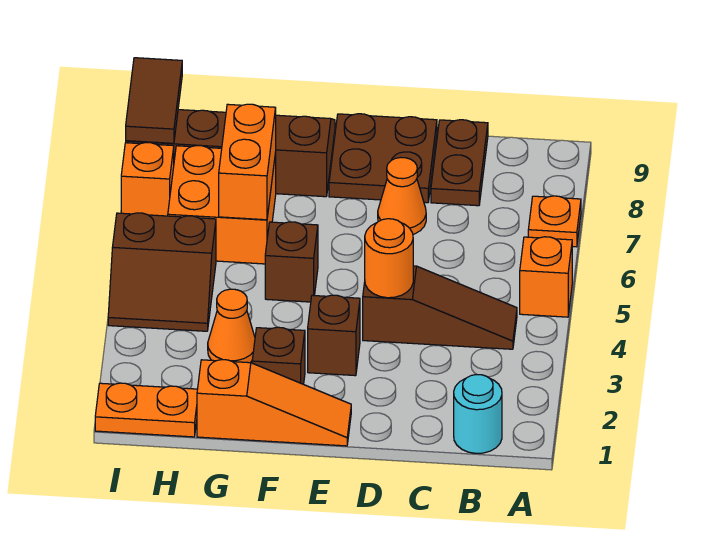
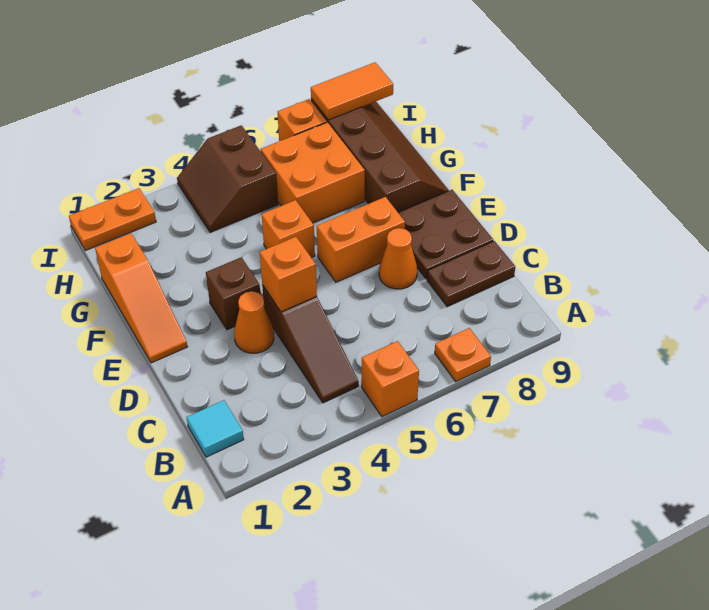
cyan 1x1 round brick [454,375,502,453] -> cyan 1x1 tile [187,400,244,457]
orange 1x1 round brick [365,219,413,298] -> orange 1x1 brick [260,237,317,312]
brown 1x1 brick [252,327,305,384] -> none
brown 1x1 brick [265,222,318,302] -> orange 1x1 brick [262,200,315,258]
orange 1x1 cone [208,289,255,363] -> orange 1x1 cone moved to [234,291,274,353]
orange 1x2 brick [219,104,276,220] -> orange 1x2 brick moved to [317,197,405,282]
orange 1x2 plate [95,383,198,437] -> orange 1x2 plate turned to [69,188,156,250]
brown 1x2 tile [126,58,182,143] -> orange 1x2 tile [311,62,393,120]

